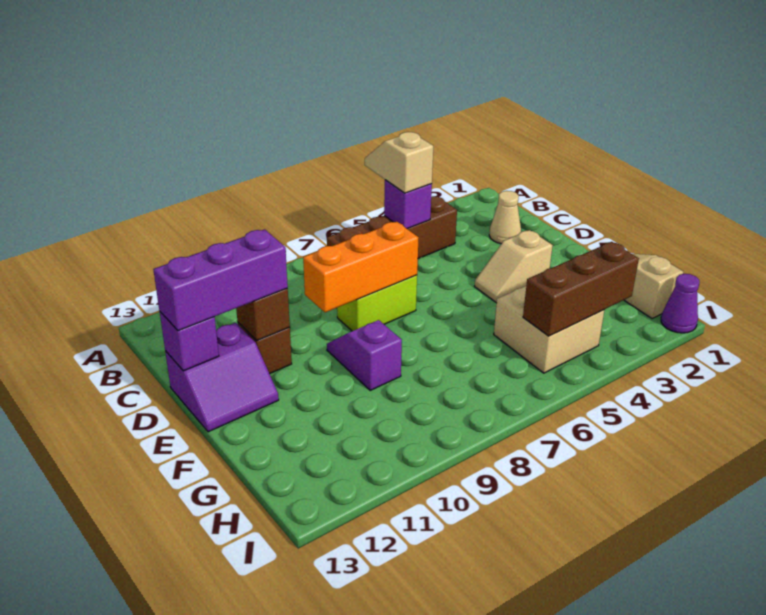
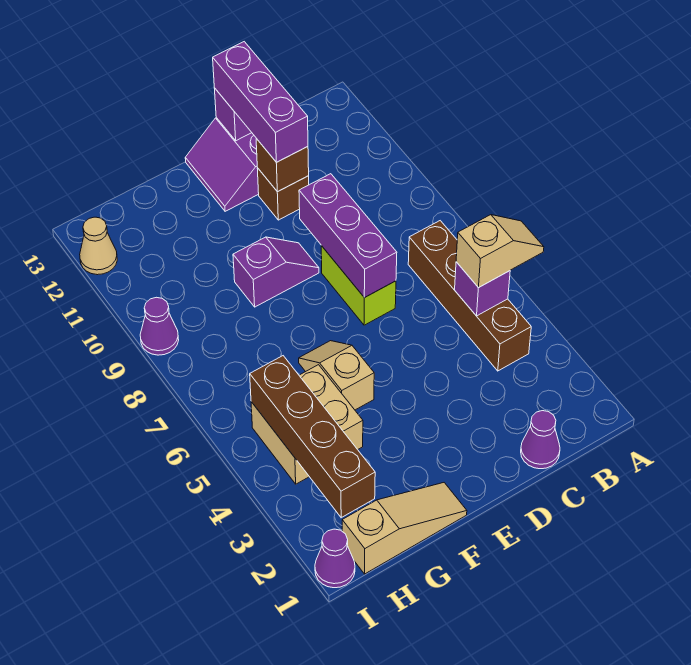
none -> purple 1x1 cone [521,411,560,469]
tan 1x1 cone [489,191,521,244] -> tan 1x1 cone moved to [80,217,117,275]
orange 1x3 brick [303,222,419,312] -> purple 1x3 brick [299,174,397,298]
tan 1x2 slope [474,230,553,302] -> tan 1x2 slope moved to [299,341,374,410]
brown 1x3 brick [523,242,639,336] -> brown 1x4 brick [250,356,375,518]
none -> purple 1x1 cone [140,297,179,355]

